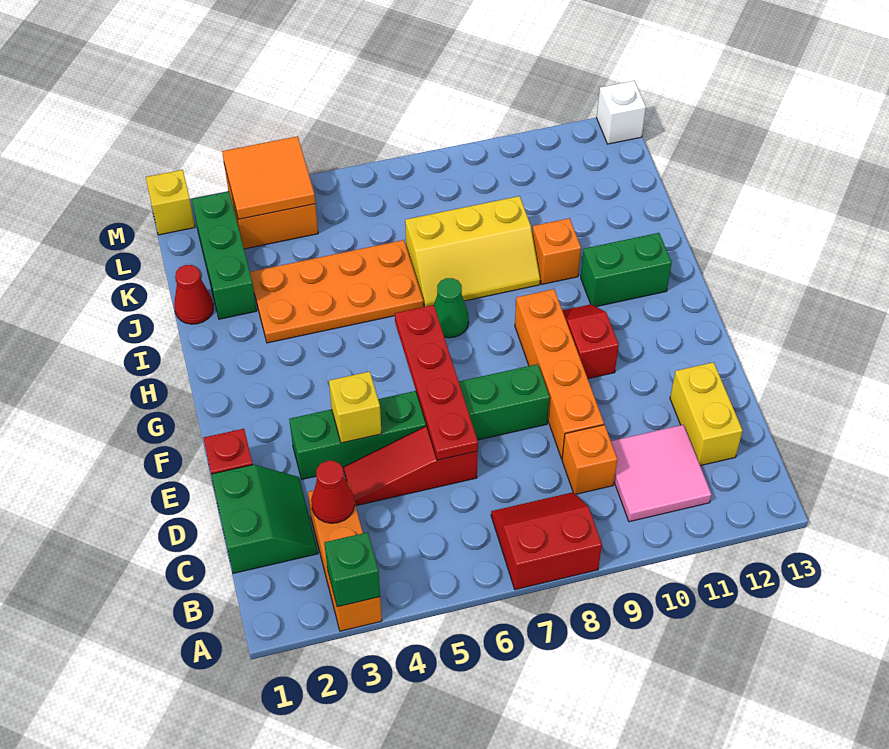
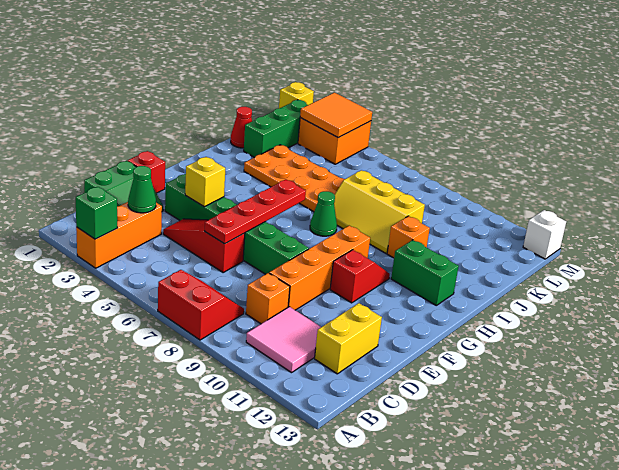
red 1x1 cone [311,461,355,523] -> green 1x1 cone [128,166,156,213]

